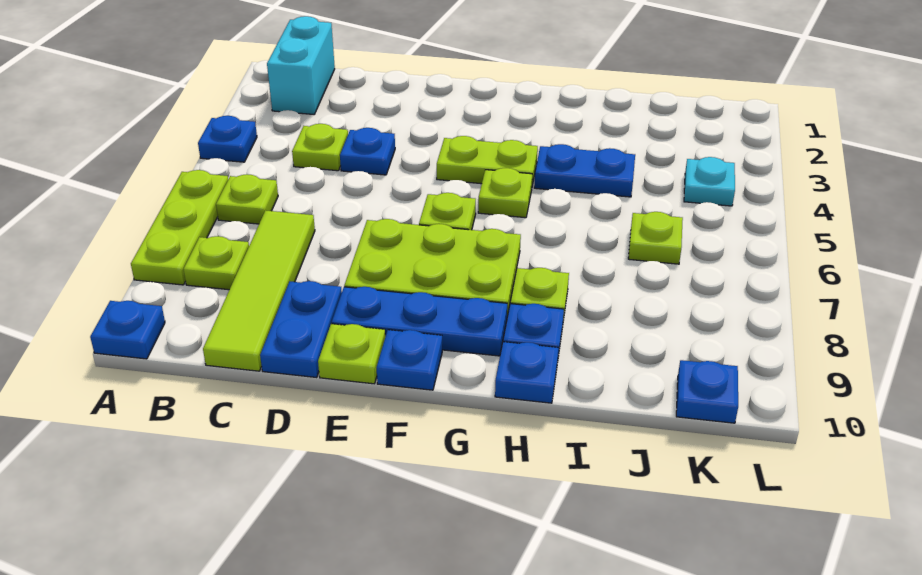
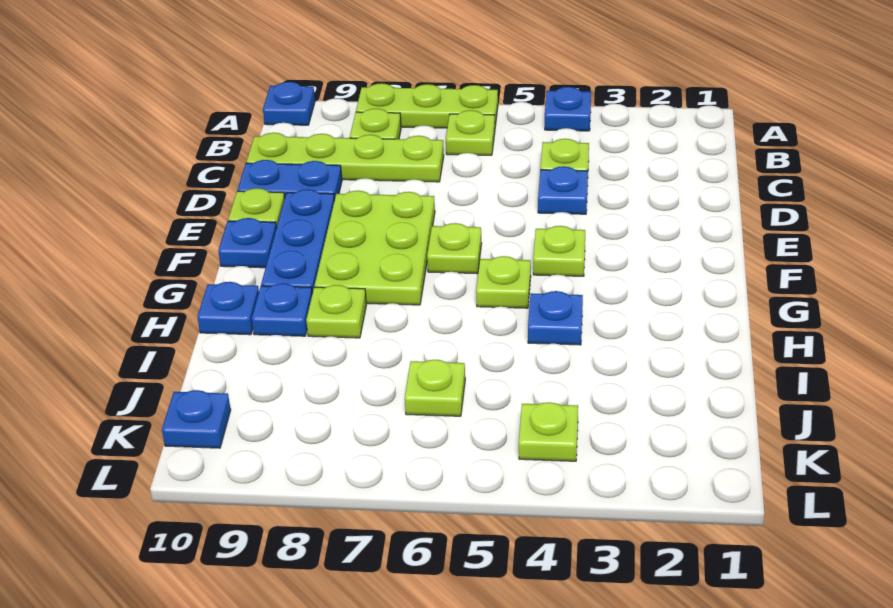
cyan 1x2 brick [267,16,335,114] -> none
lime 1x4 tile [203,210,315,371] -> lime 1x4 plate [246,133,444,182]
lime 1x2 plate [437,136,538,185] -> lime 1x1 plate [533,226,585,276]
blue 1x2 plate [534,144,635,197] -> blue 1x1 plate [528,291,583,345]
cyan 1x1 plate [684,157,735,206] -> lime 1x1 plate [519,402,578,461]

